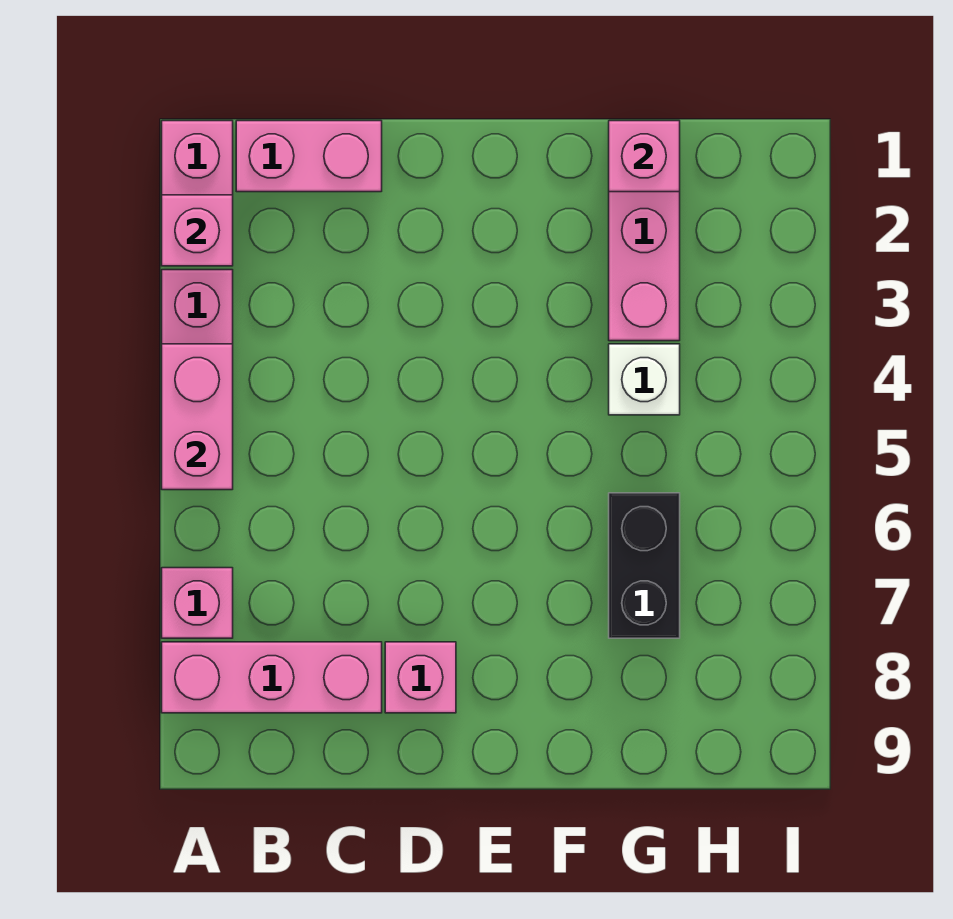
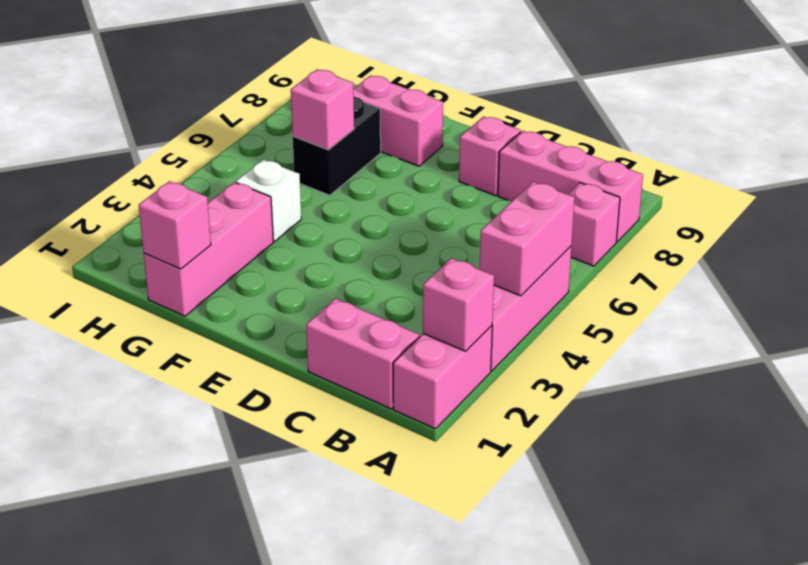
none -> pink 1x2 brick [353,76,443,166]
none -> pink 1x1 brick [291,70,354,150]

